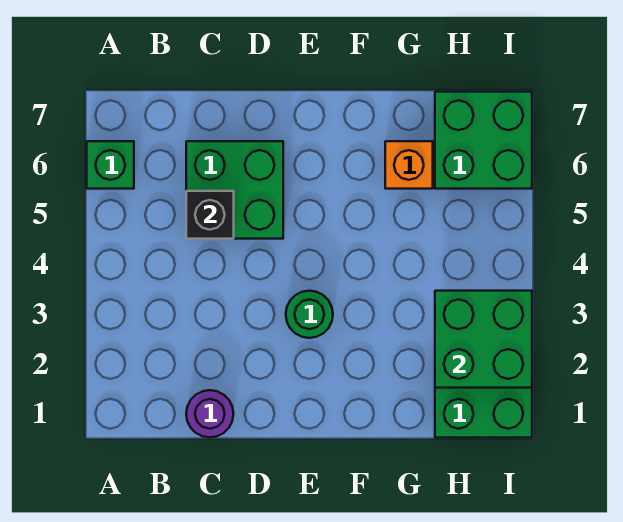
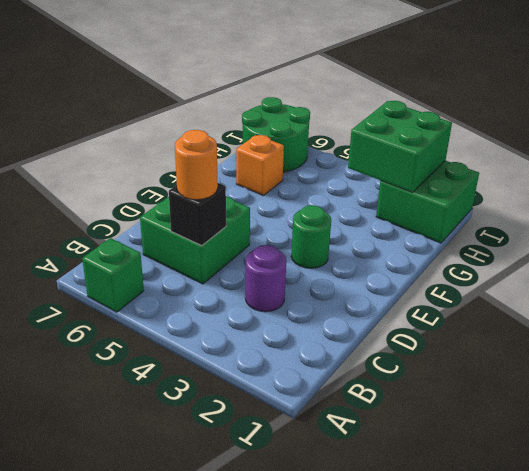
purple 1x1 round brick [186,390,234,437] -> purple 1x1 round brick moved to [245,245,286,312]
none -> orange 1x1 round brick [175,130,218,200]
green 2x2 brick [435,92,532,189] -> green 2x2 round brick [242,97,310,172]

